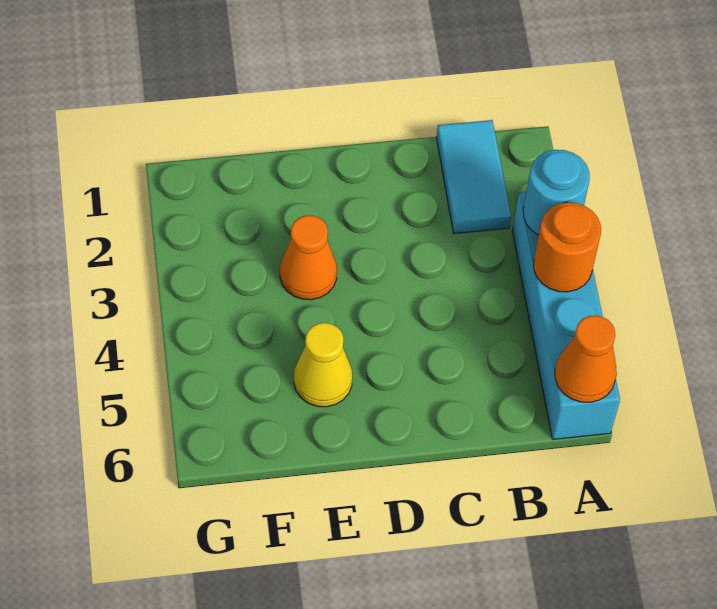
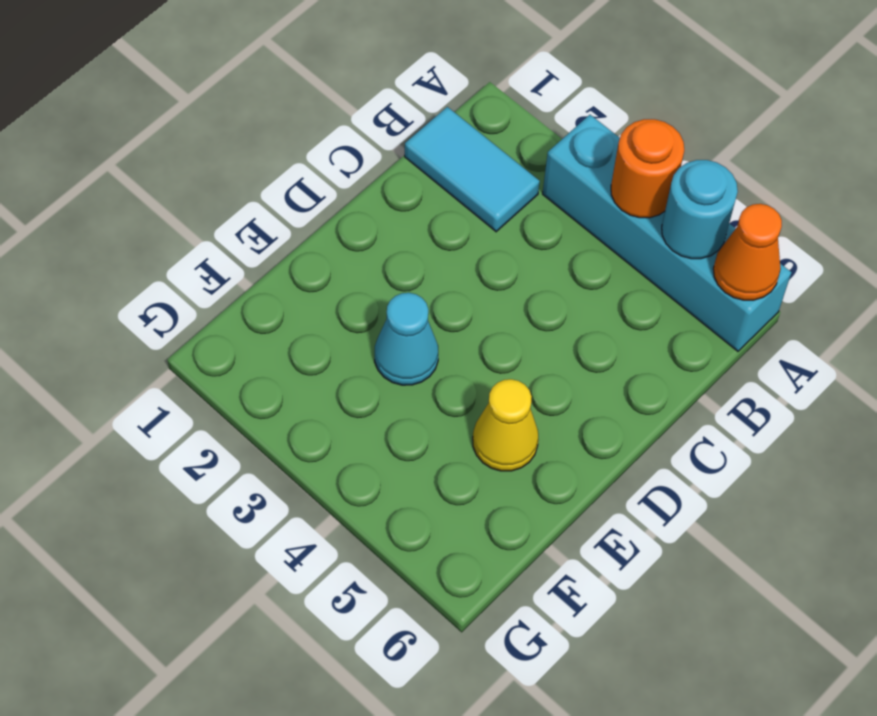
cyan 1x1 round brick [523,150,590,235] -> cyan 1x1 round brick moved to [662,160,738,259]
orange 1x1 cone [280,215,337,300] -> cyan 1x1 cone [375,293,438,385]

